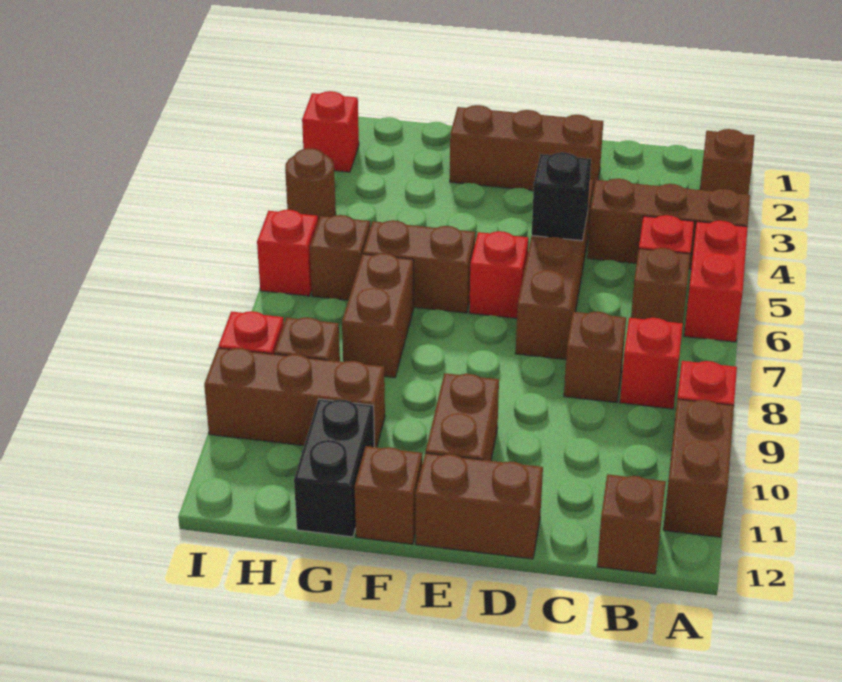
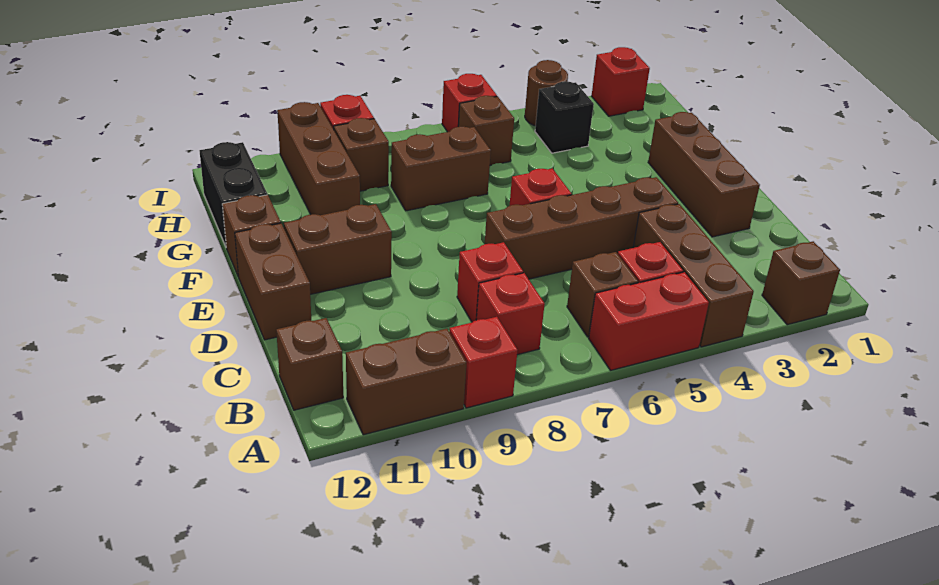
brown 1x1 brick [564,312,626,403] -> red 1x1 brick [457,242,523,322]
black 1x1 brick [532,152,591,241] -> black 1x1 brick moved to [535,81,594,153]
brown 1x2 brick [363,220,475,313] -> none
black 1x2 brick [294,399,374,537] -> black 1x2 brick turned to [200,142,267,246]

